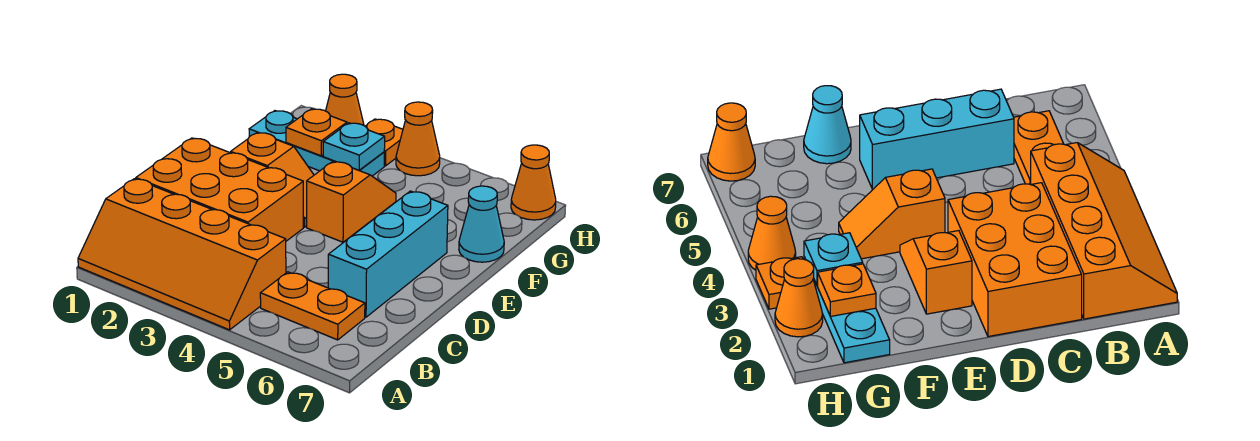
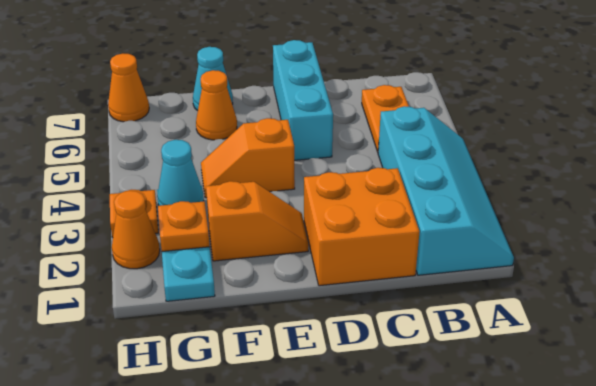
orange 2x4 slope [78,179,286,330] -> cyan 2x4 slope [378,106,514,275]
orange 2x3 brick [136,138,303,241] -> orange 2x2 brick [304,168,420,286]
cyan 1x3 brick [328,191,448,317] -> cyan 1x3 brick turned to [273,40,333,160]
orange 1x2 slope [231,132,314,227] -> orange 1x2 slope turned to [206,181,309,261]
cyan 1x1 plate [323,123,385,170] -> cyan 1x1 cone [157,140,204,206]
orange 1x1 cone [396,102,440,176] -> orange 1x1 cone moved to [196,70,237,140]

